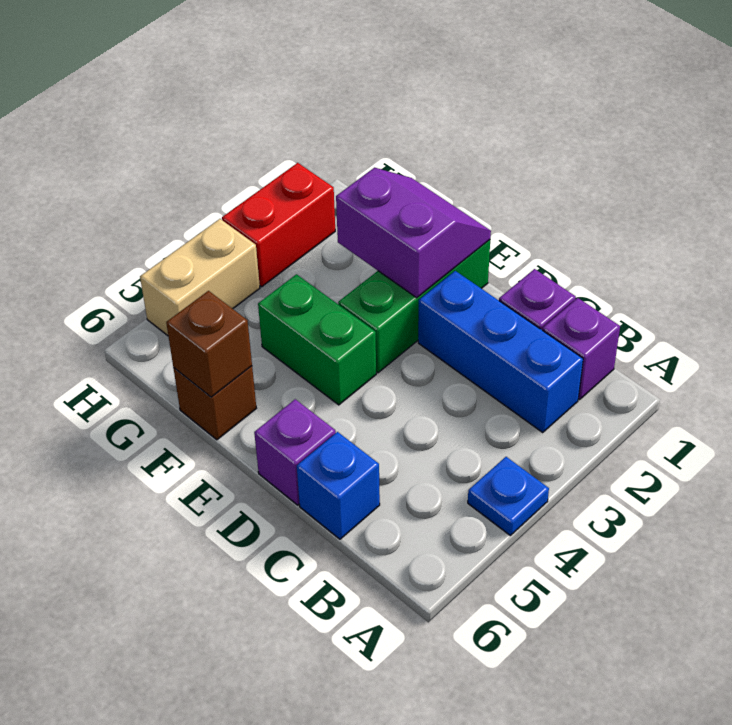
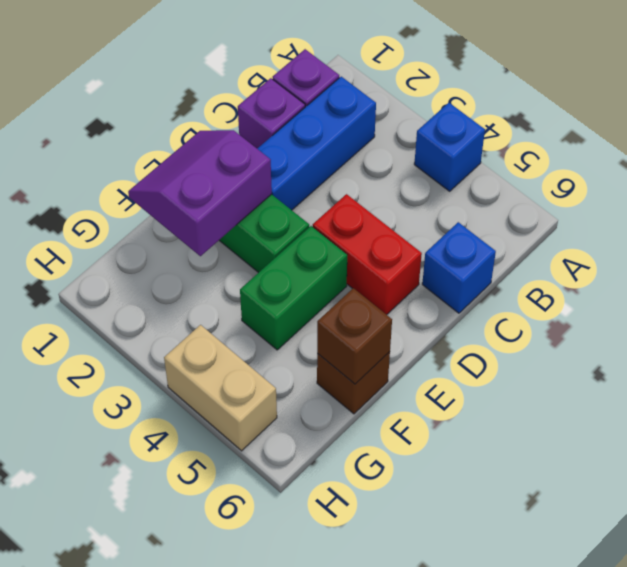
blue 1x1 plate [468,457,549,535] -> blue 1x1 brick [414,103,485,191]
purple 1x1 brick [254,399,336,505] -> none
red 1x2 brick [222,163,335,287] -> red 1x2 brick moved to [313,194,422,315]

